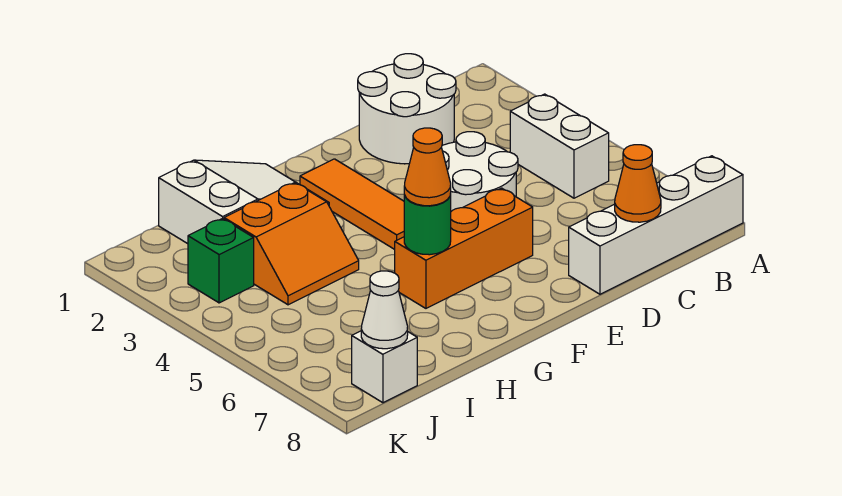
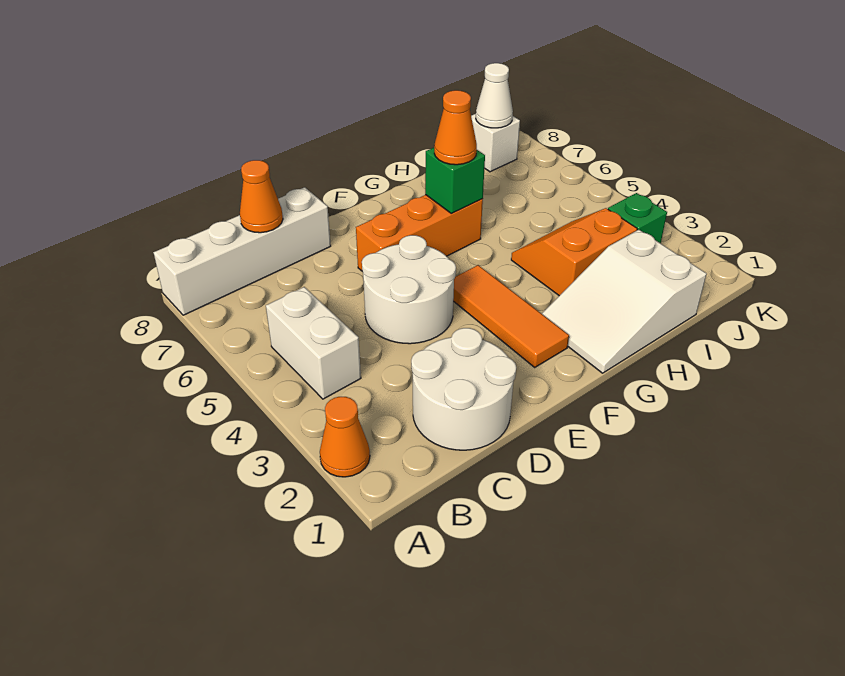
none -> orange 1x1 cone [320,397,370,477]
green 1x1 round brick [404,194,451,255] -> green 1x1 brick [425,148,485,214]

